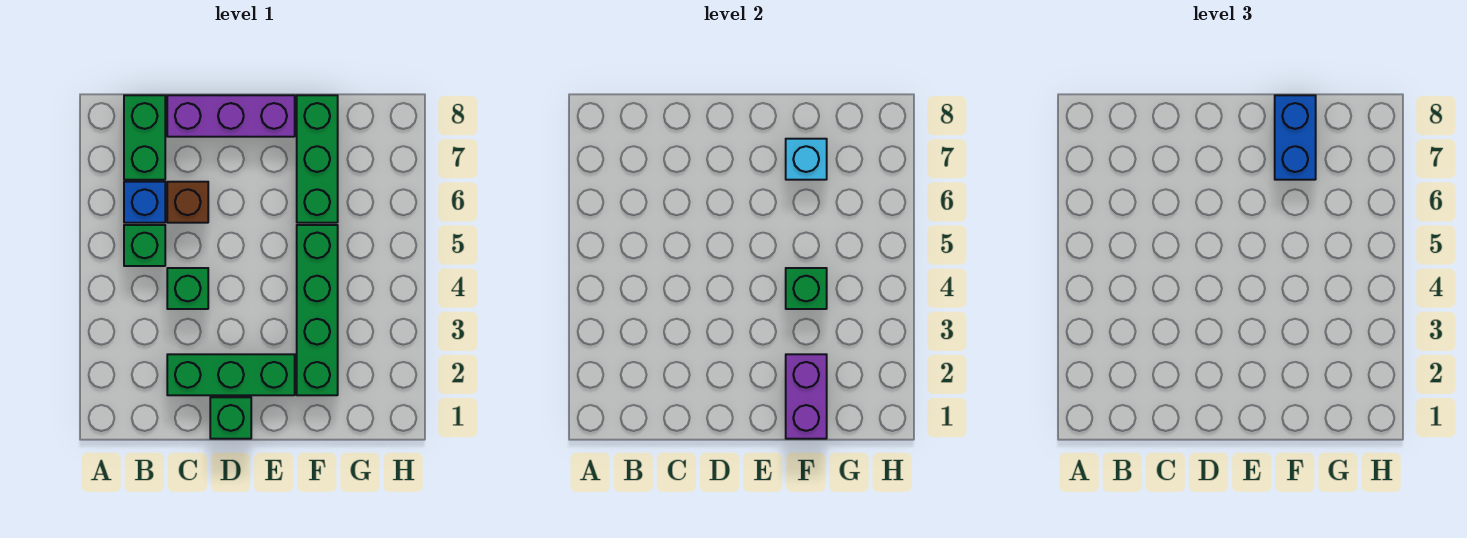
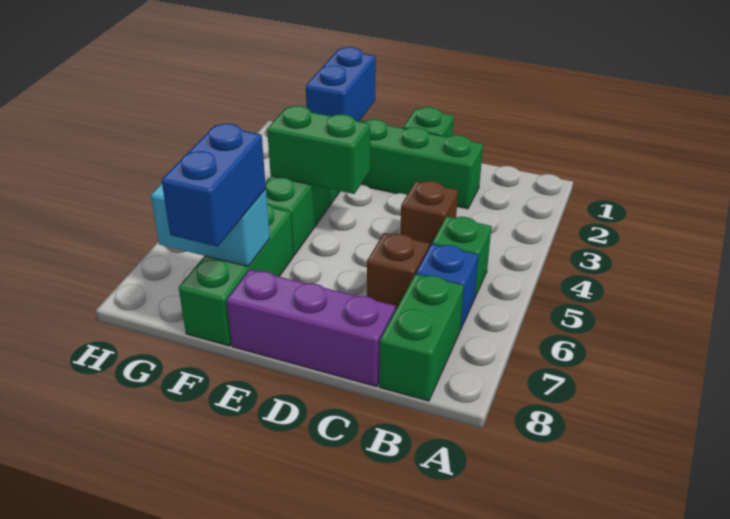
green 1x1 brick [167,268,208,309] -> brown 1x1 brick [400,181,458,248]
purple 1x2 brick [786,354,827,439] -> blue 1x2 brick [306,47,376,121]
green 1x1 brick [786,268,827,309] -> green 1x2 brick [267,106,370,194]
cyan 1x1 brick [786,139,827,180] -> cyan 1x2 brick [151,184,270,266]

